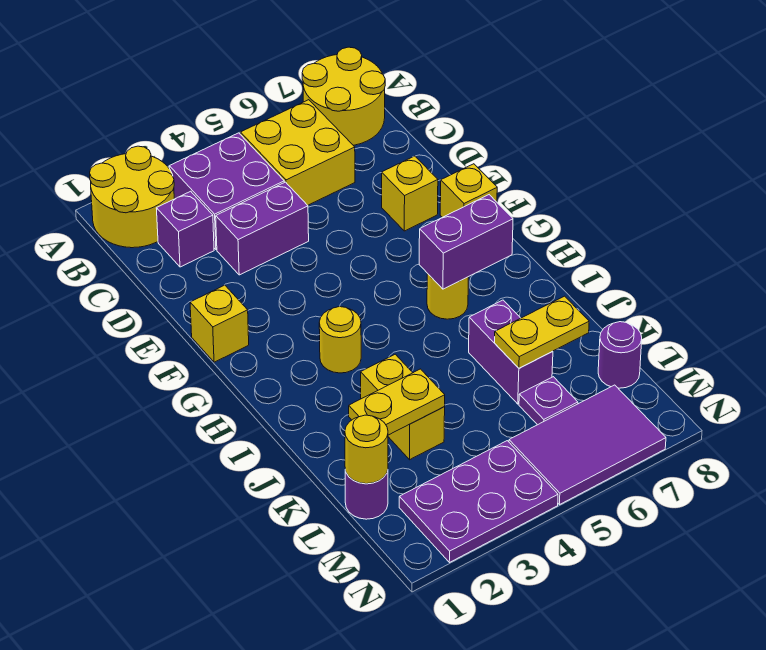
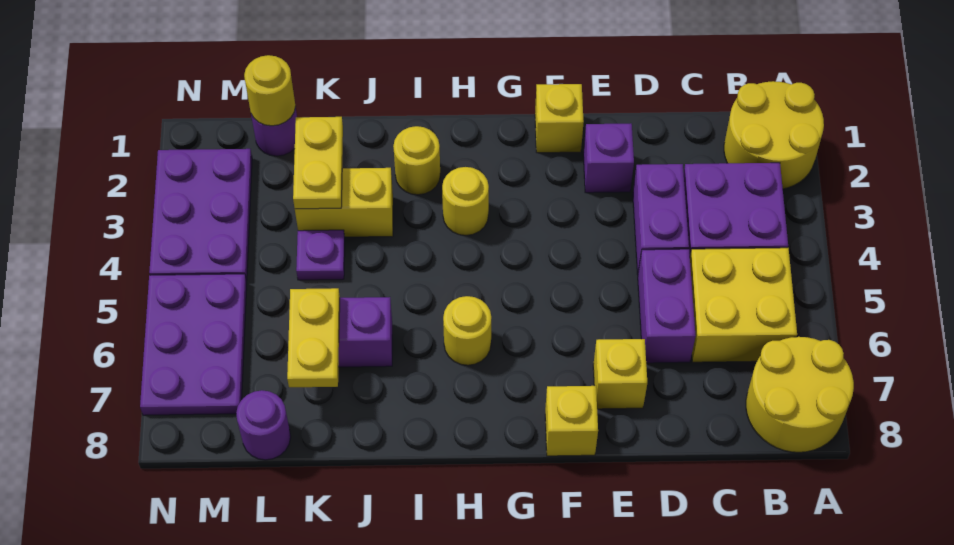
purple 1x1 brick [156,191,214,267] -> purple 1x1 brick moved to [583,123,634,193]
purple 1x2 brick [419,195,513,289] -> purple 1x2 brick moved to [638,249,696,363]
none -> yellow 1x1 round brick [393,126,440,195]
purple 1x1 plate [519,377,578,425] -> purple 1x1 plate moved to [296,230,345,280]
purple 2x3 tile [509,385,666,505] -> purple 2x3 plate [140,274,247,415]

